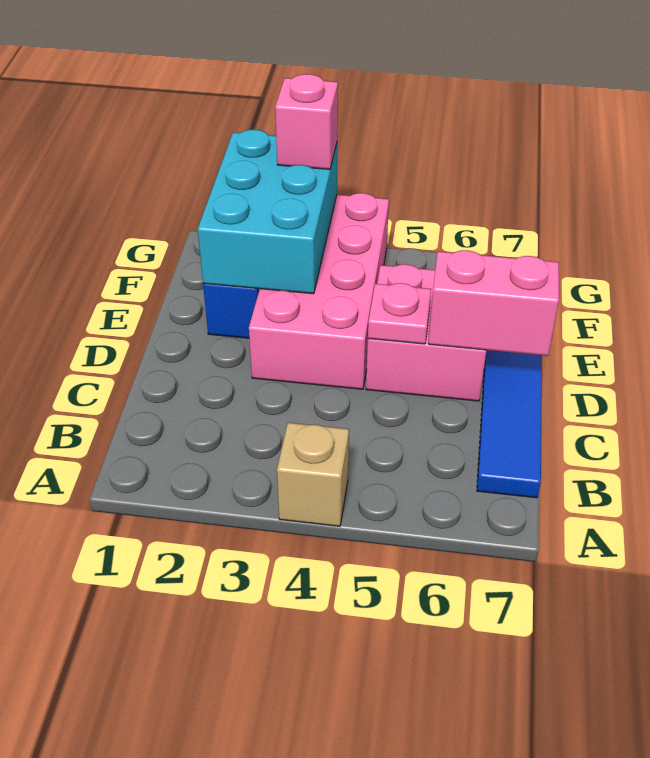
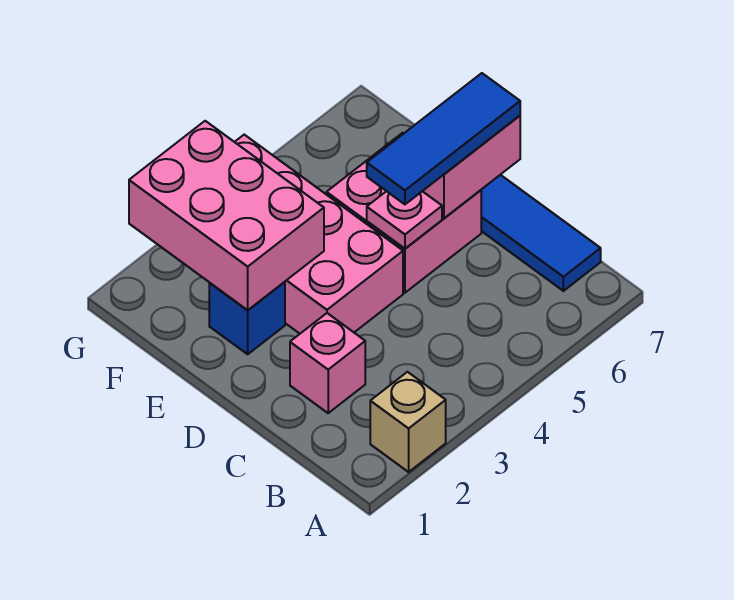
tan 1x1 brick [277,423,349,526] -> tan 1x1 brick moved to [370,372,446,472]
none -> blue 1x3 tile [367,73,520,204]
cyan 2x3 brick [198,130,337,294] -> pink 2x3 brick [129,121,324,310]
pink 1x1 brick [275,74,338,169] -> pink 1x1 brick moved to [290,313,365,413]

